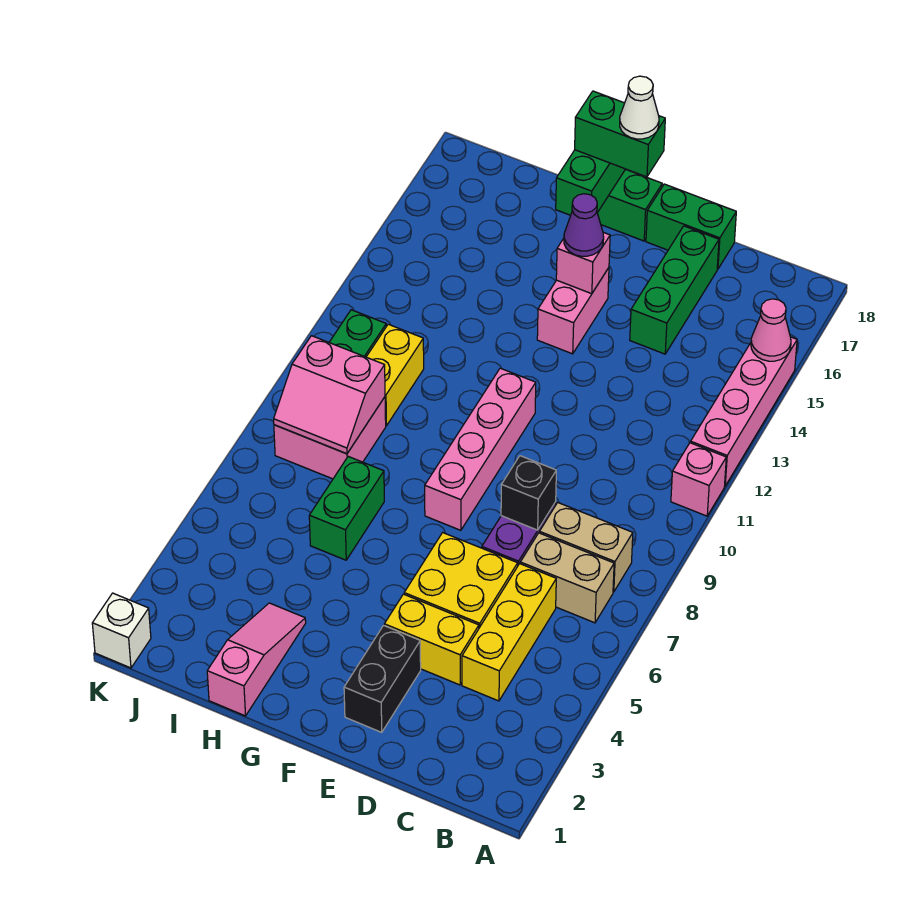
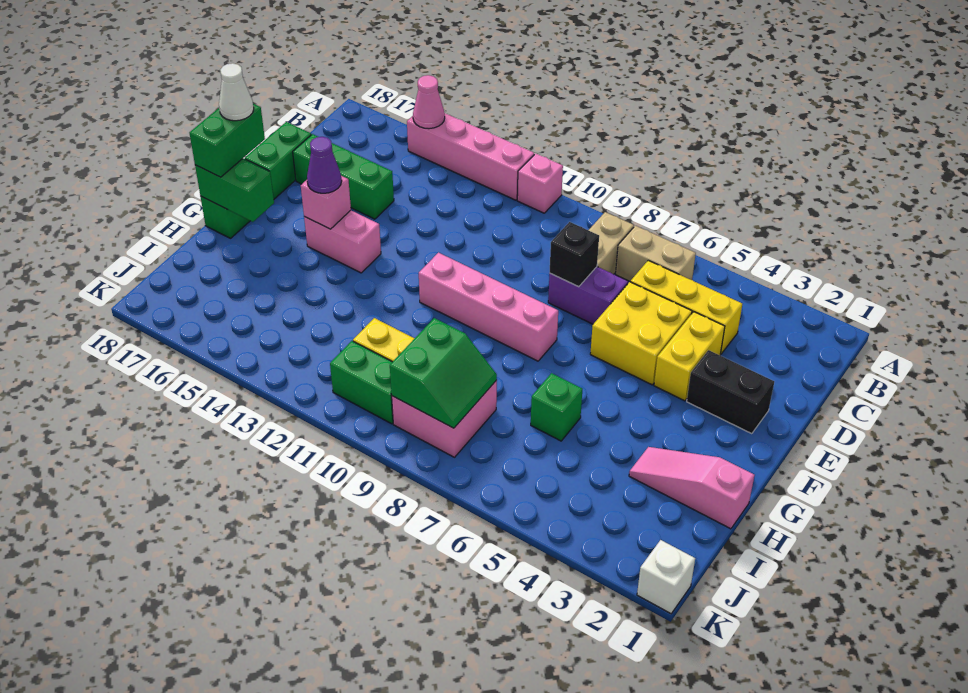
tan 1x2 brick [520,533,614,623] -> tan 1x2 brick turned to [616,226,696,282]
green 1x2 brick [309,457,384,560] -> green 1x1 brick [531,373,582,441]
pink 2x2 slope [274,336,385,454] -> green 2x2 slope [390,318,497,428]

